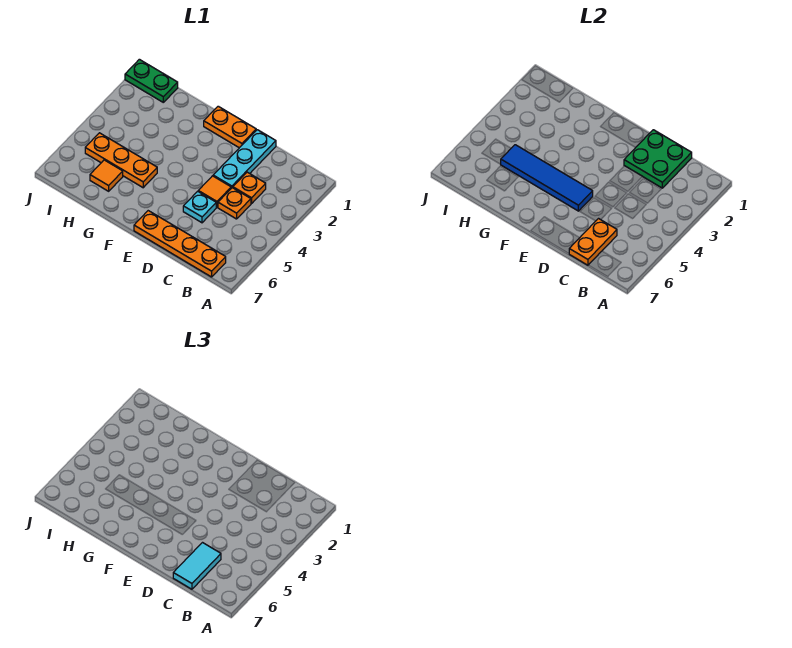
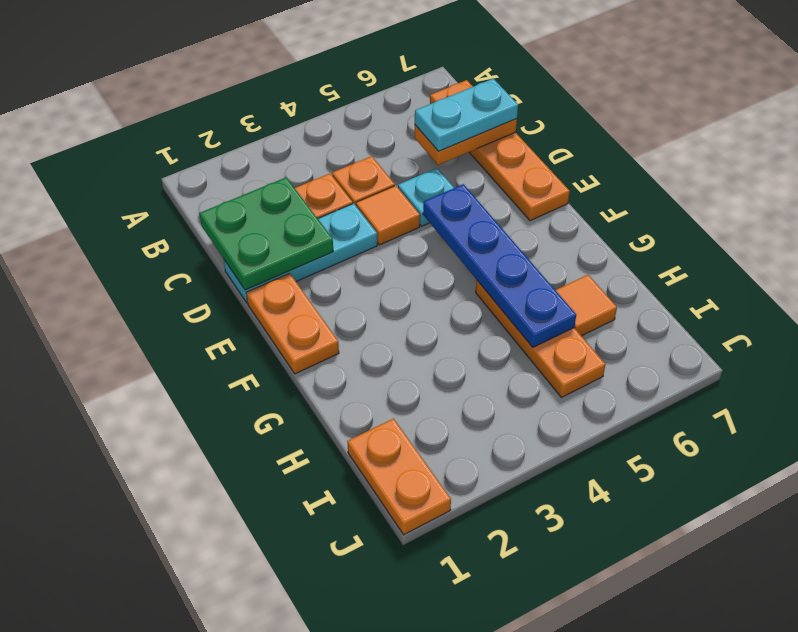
cyan 1x2 tile [173,543,221,589] -> cyan 1x2 plate [415,79,518,151]
blue 1x4 tile [501,145,593,211] -> blue 1x4 plate [423,184,576,347]
green 1x2 plate [125,59,178,102] -> orange 1x2 plate [347,419,451,535]

